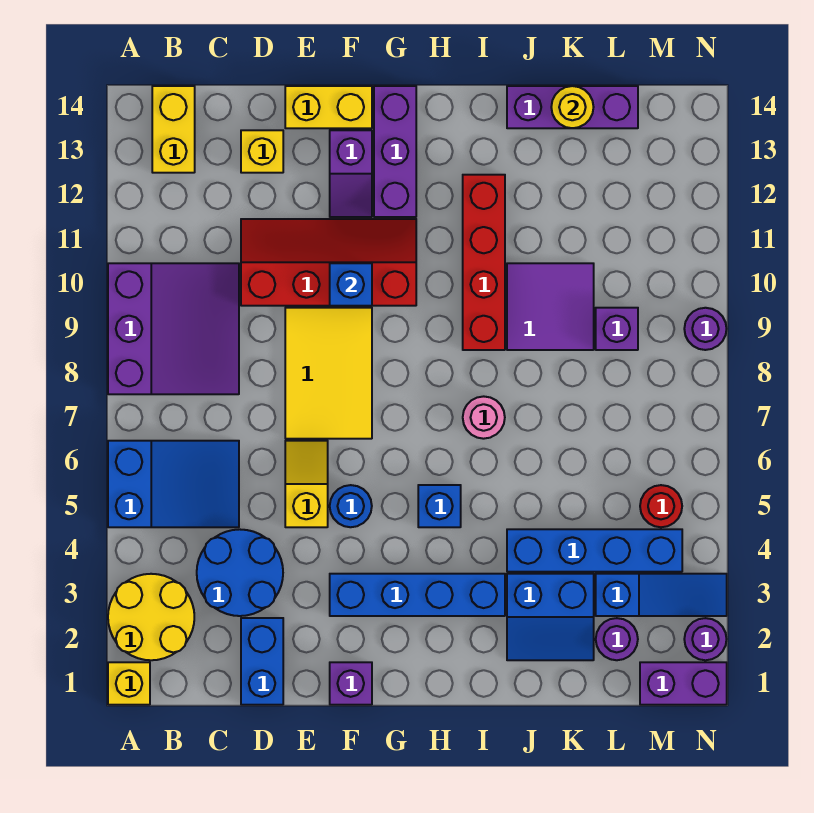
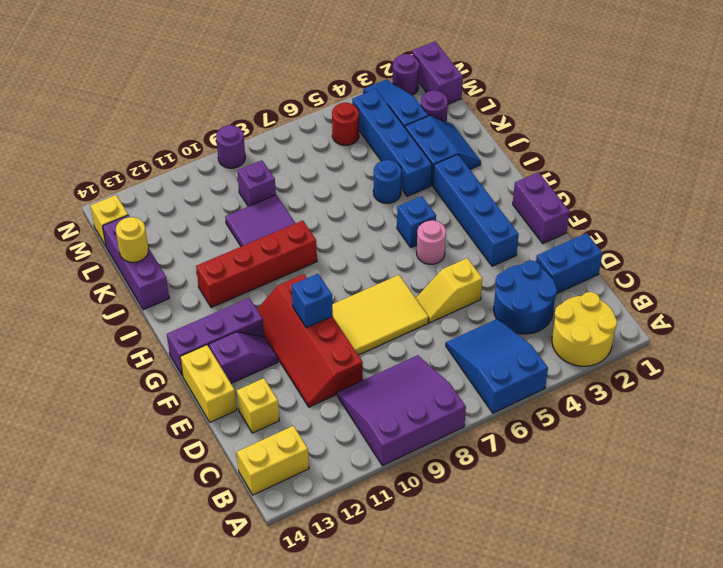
yellow 1x1 brick [108,662,150,705] -> yellow 1x1 brick moved to [90,195,128,246]
purple 1x1 brick [330,662,372,705] -> purple 1x2 brick [513,172,570,243]
blue 1x1 round brick [330,485,372,527] -> blue 1x1 round brick moved to [373,160,401,203]
pink 1x1 round brick [463,396,505,439] -> pink 1x1 round brick moved to [417,220,446,264]

